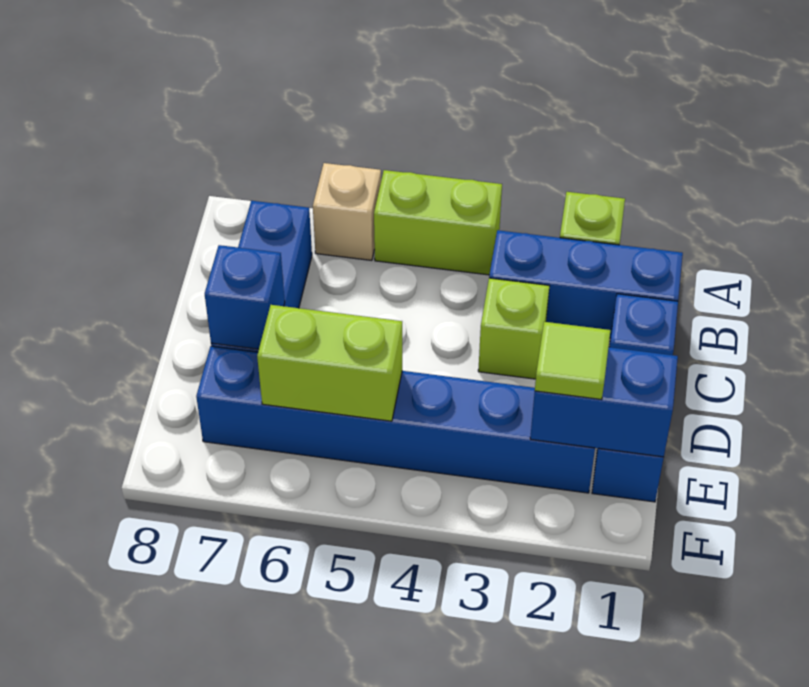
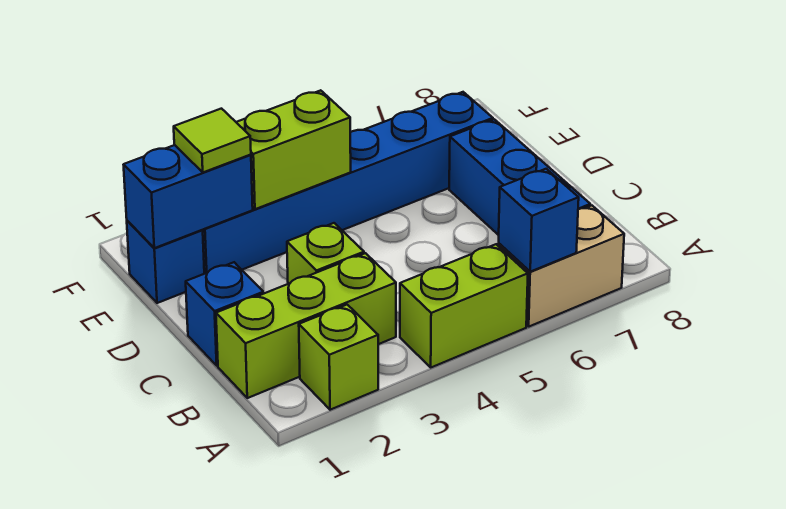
tan 1x1 brick [313,163,381,260] -> tan 1x2 brick [498,206,624,327]
blue 1x3 brick [489,230,683,338] -> lime 1x3 brick [216,253,396,398]
blue 1x1 brick [205,245,285,350] -> blue 1x1 brick moved to [499,169,579,272]
lime 1x2 brick [257,305,402,421] -> lime 1x2 brick moved to [236,90,351,209]

